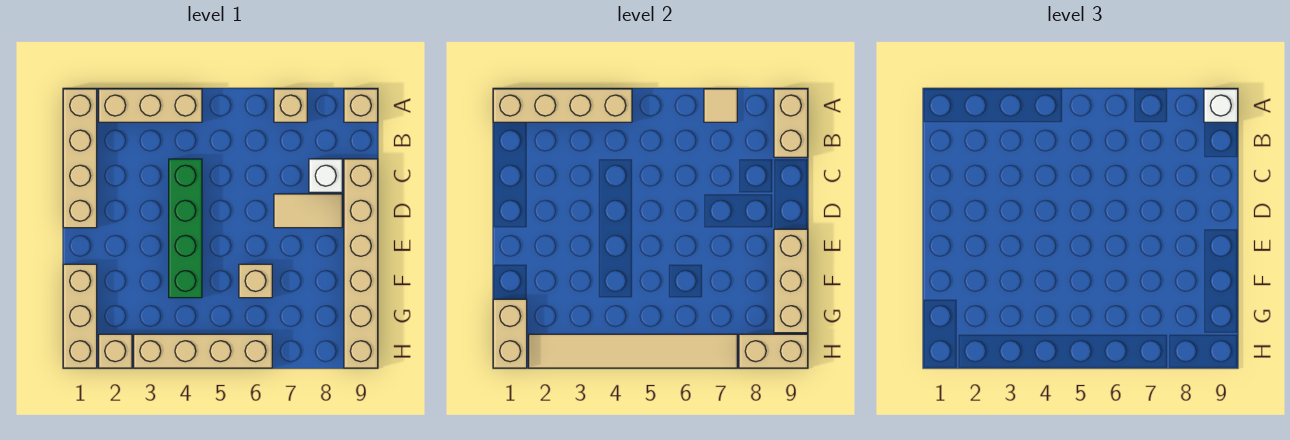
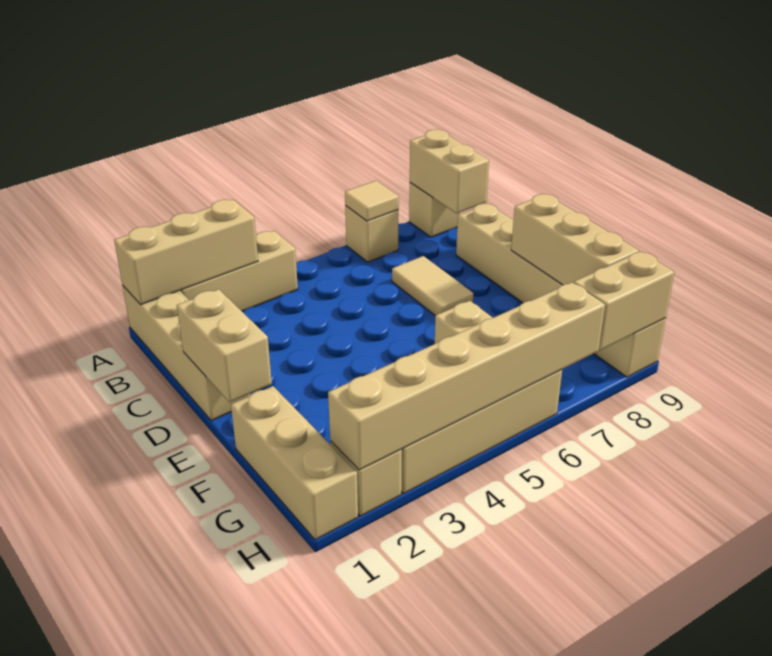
tan 1x4 brick [493,89,632,122] -> tan 1x3 brick [114,200,258,305]
white 1x1 brick [1204,89,1238,122] -> none
green 1x4 brick [169,159,202,298] -> none
white 1x1 brick [309,159,342,192] -> none
tan 1x2 tile [274,194,342,228] -> tan 1x2 tile turned to [392,256,473,316]
tan 1x2 brick [493,299,527,368] -> tan 1x2 brick moved to [177,289,272,402]
tan 1x6 tile [529,334,737,368] -> tan 1x6 brick [328,283,605,470]

